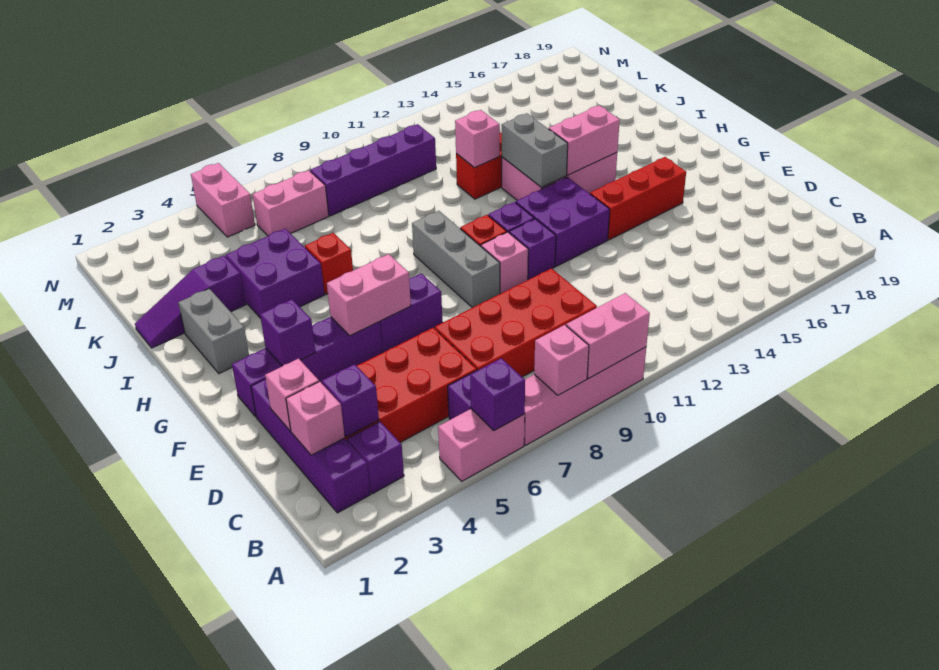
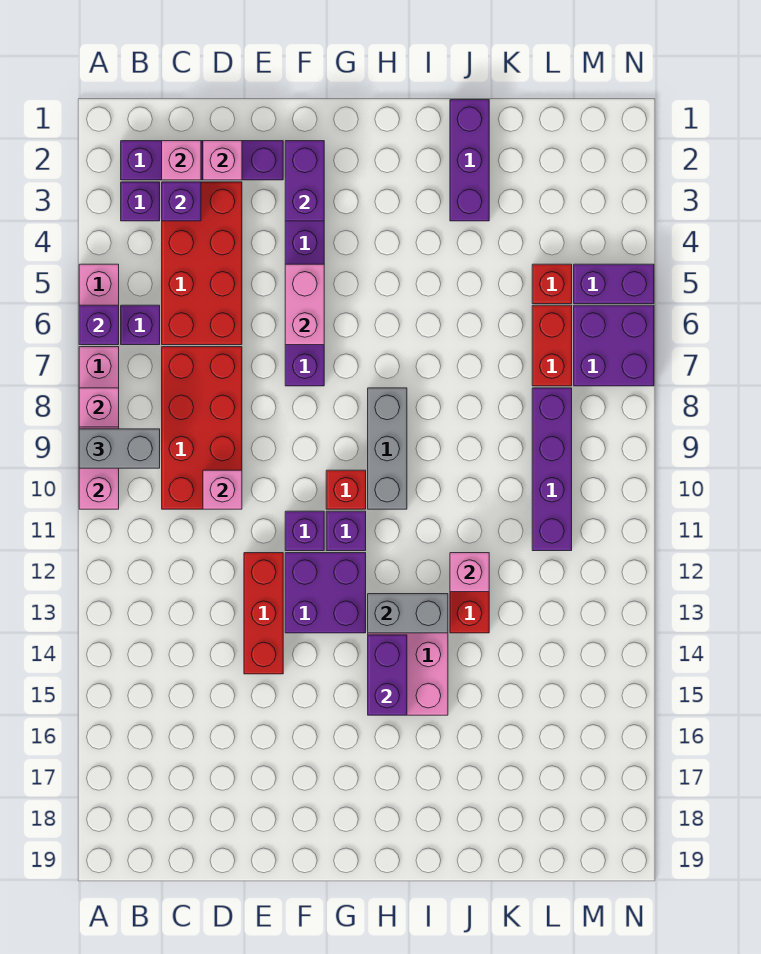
purple 1x1 brick [260,299,315,366] -> purple 1x2 brick [285,141,324,221]
grey 1x3 brick [412,211,500,308] -> grey 1x3 brick turned to [368,388,407,509]
pink 1x1 brick [481,232,528,293] -> pink 1x1 brick moved to [203,470,242,509]
red 1x3 brick [590,157,686,240] -> red 1x3 brick moved to [244,553,283,674]
grey 1x2 brick [178,289,249,374] -> grey 1x2 brick moved to [79,429,160,468]
pink 1x2 brick [549,105,620,175] -> purple 1x2 brick [368,635,407,715]
purple 2x2 brick [226,229,325,318] -> purple 2x2 brick moved to [574,305,654,386]
red 1x1 brick [305,233,353,294] -> red 1x1 brick moved to [532,264,572,304]
purple 1x3 slope [135,256,246,348] -> purple 1x3 brick [450,100,489,221]
pink 1x2 brick [252,170,329,236] -> red 1x2 brick [532,305,572,386]
pink 1x2 brick [191,163,255,237] -> purple 1x2 brick [574,264,654,304]

